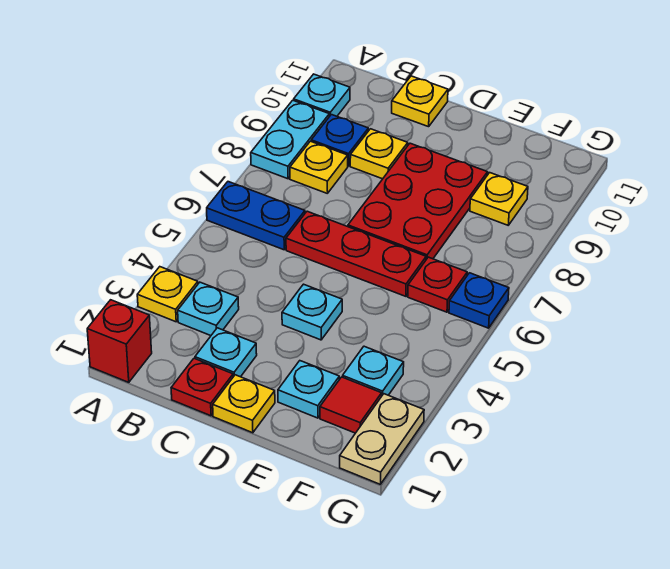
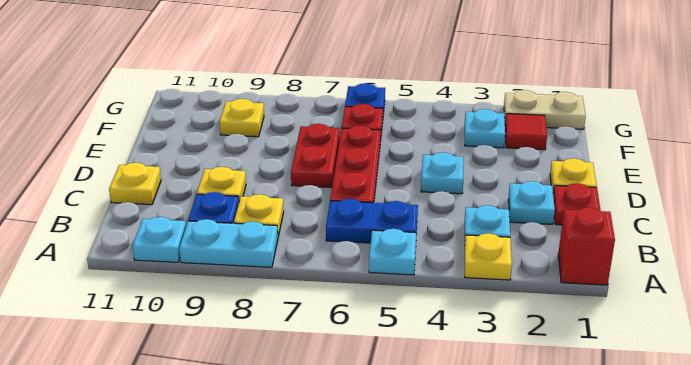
blue 1x2 plate [207,182,305,250] -> blue 1x2 plate turned to [326,199,418,243]
red 2x3 plate [348,143,488,259] -> red 1x2 plate [291,124,340,188]
cyan 1x1 plate [278,361,339,418] -> cyan 1x1 plate moved to [369,229,416,275]

